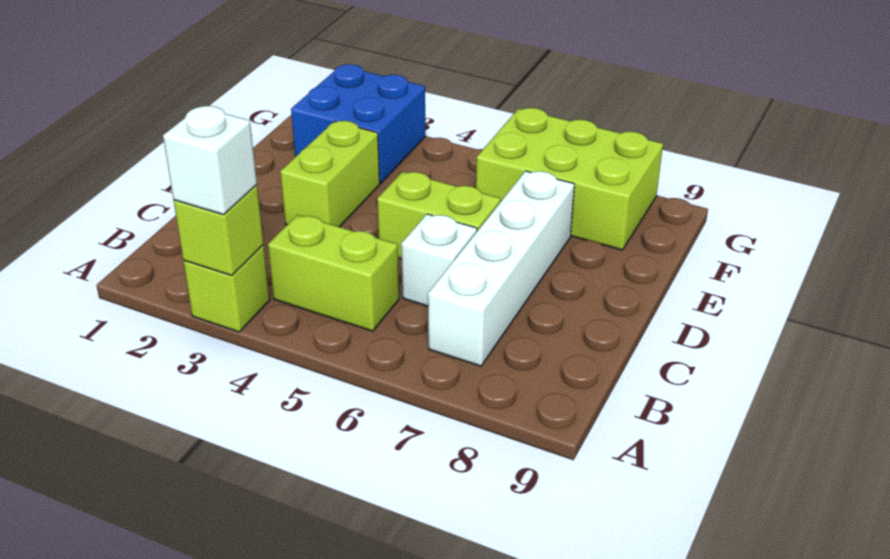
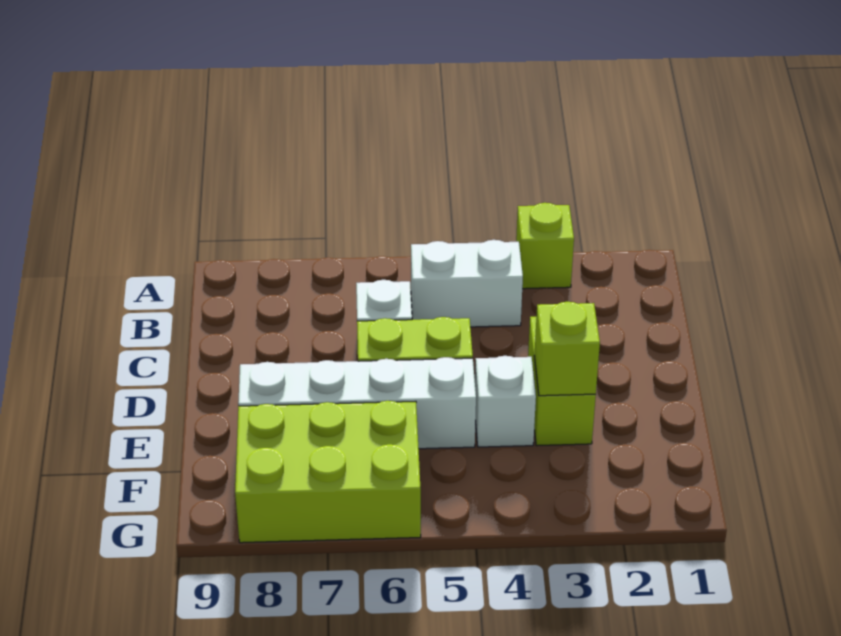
lime 1x1 brick [174,185,264,275] -> lime 1x1 brick moved to [534,302,600,396]
white 1x1 brick [163,106,257,215] -> white 1x1 brick moved to [475,356,536,447]
lime 1x2 brick [268,215,399,331] -> white 1x2 brick [411,240,523,327]
white 1x4 brick [428,171,574,366] -> white 1x4 brick turned to [238,357,476,449]
blue 2x2 brick [291,64,426,183] -> none

